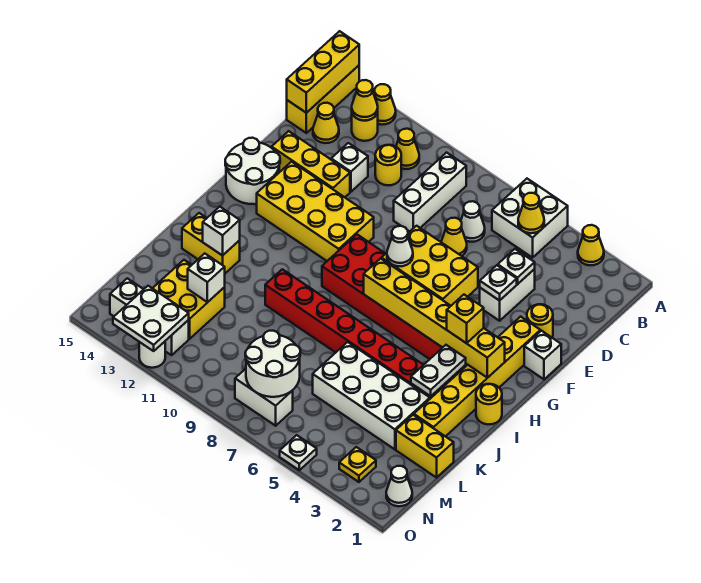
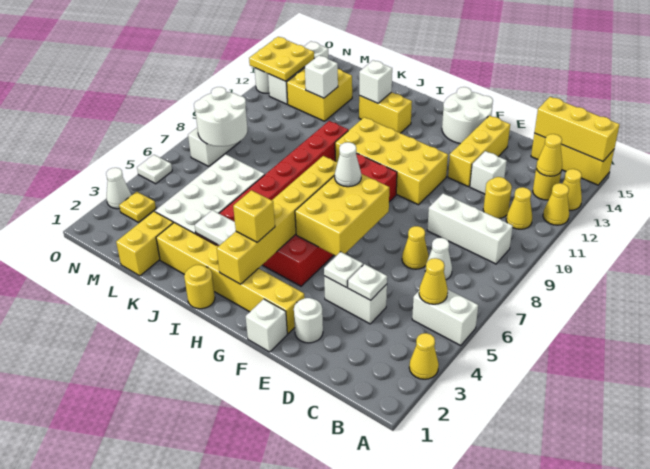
white 2x2 brick [492,179,568,258] -> white 1x2 brick [412,290,478,346]
yellow 1x1 cone [313,103,339,143] -> yellow 1x1 cone moved to [543,183,569,225]
yellow 1x1 round brick [527,304,553,337] -> white 1x1 round brick [294,298,323,343]
yellow 2x4 brick [257,162,374,261] -> yellow 2x4 brick turned to [335,117,448,205]
yellow 1x2 brick [182,213,240,273] -> yellow 1x2 brick turned to [359,92,412,133]
white 1x1 cone [386,466,412,506] -> white 1x1 cone moved to [106,168,131,209]
white 2x2 plate [113,286,189,351] -> yellow 2x2 plate [249,37,314,81]

